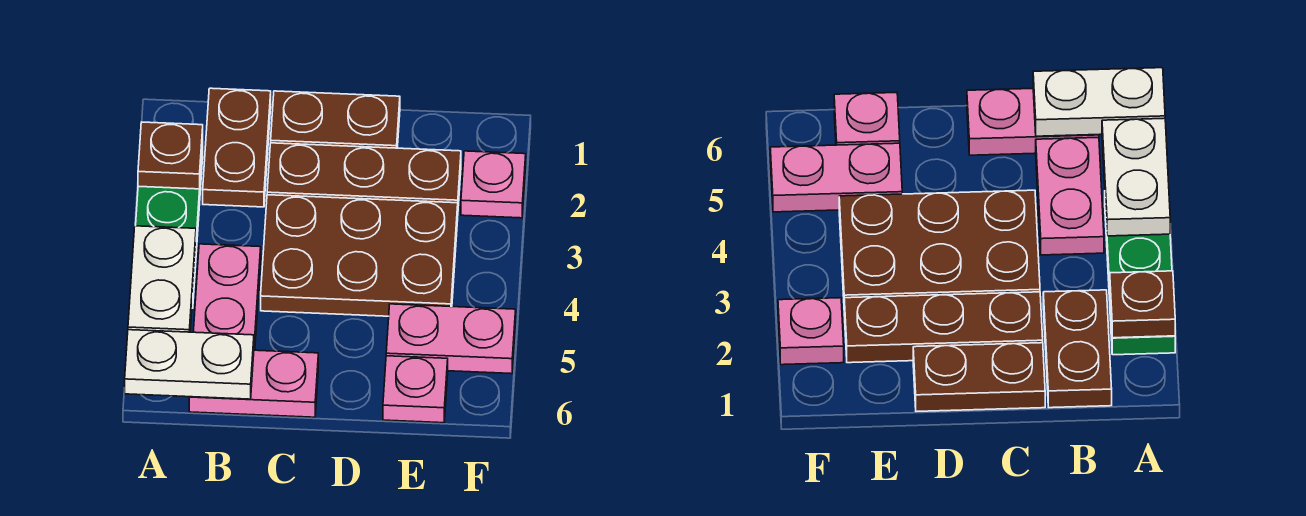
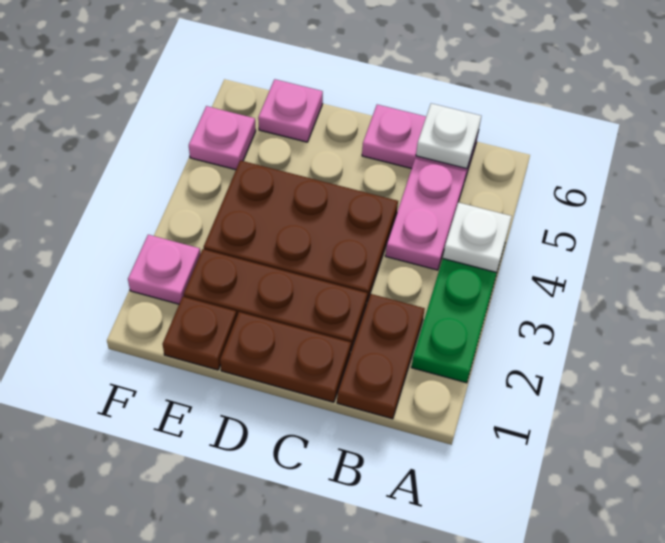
brown 1x1 plate [138,122,203,189] -> brown 1x1 plate moved to [163,297,237,370]
white 1x2 plate [128,226,196,332] -> white 1x1 plate [443,202,512,273]
white 1x2 plate [125,330,254,399] -> white 1x1 plate [416,103,481,169]
pink 1x2 plate [386,304,516,374] -> pink 1x1 plate [189,106,256,170]

